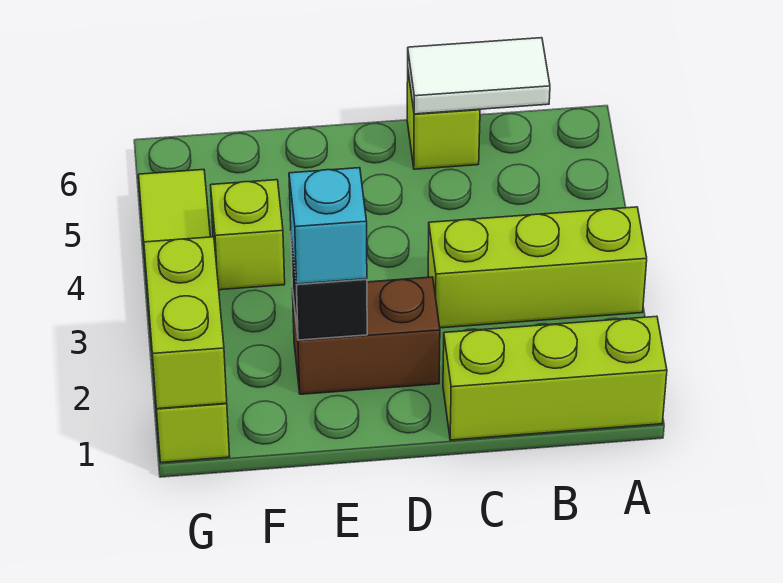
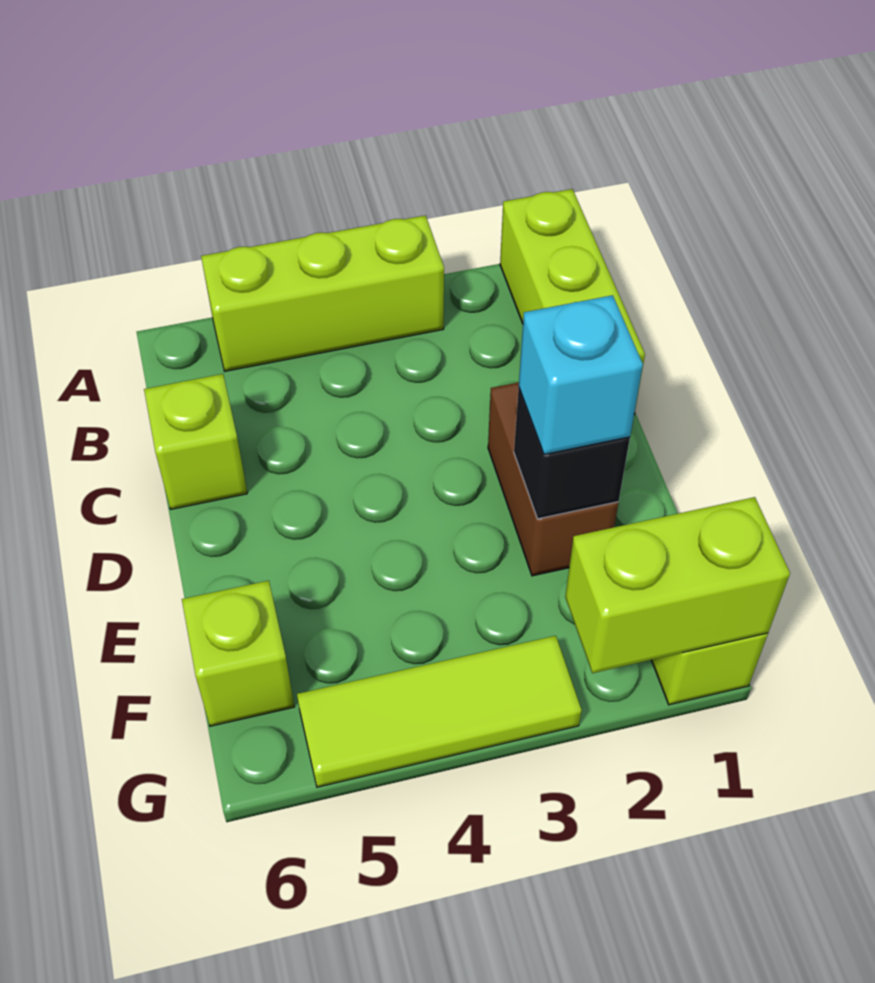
lime 1x3 brick [428,207,647,328] -> lime 1x3 brick turned to [201,215,444,371]
white 1x2 tile [408,38,550,114] -> none
lime 1x1 brick [211,180,285,290] -> lime 1x1 brick moved to [182,581,294,726]

